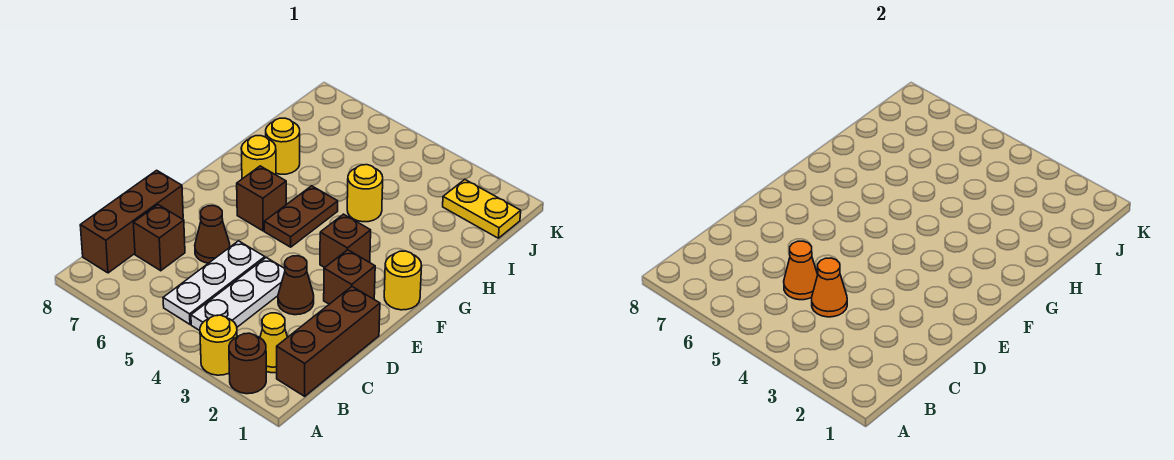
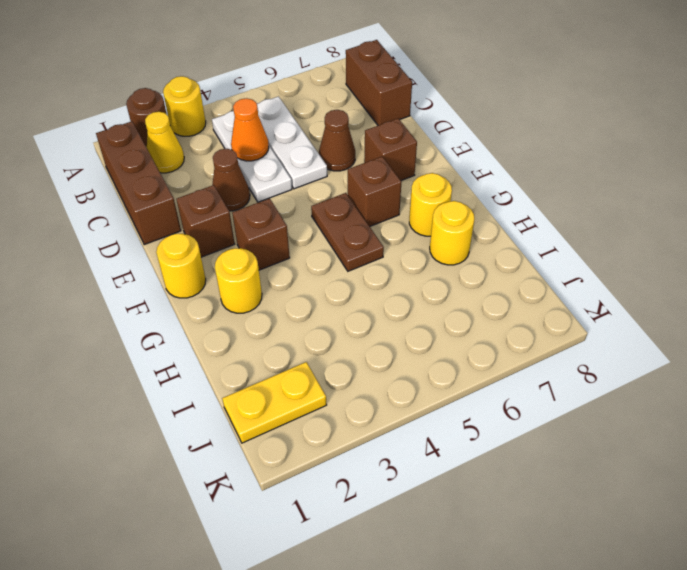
brown 1x3 brick [80,170,183,273] -> brown 1x2 brick [346,40,412,125]
orange 1x1 cone [784,241,818,300] -> none
brown 1x1 brick [133,205,185,271] -> brown 1x1 brick moved to [364,119,417,181]
yellow 1x1 round brick [347,165,383,222] -> yellow 1x1 round brick moved to [215,248,262,313]

